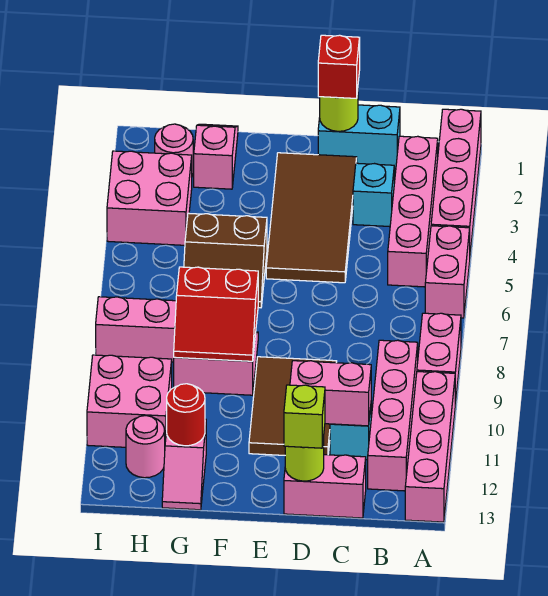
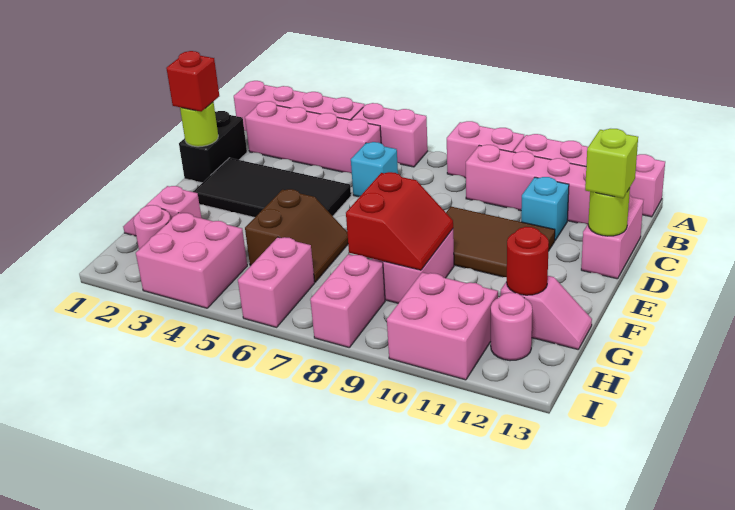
cyan 1x2 brick [318,105,400,168] -> black 1x2 brick [179,111,247,183]
cyan 1x1 brick [353,163,394,227] -> cyan 1x1 brick moved to [351,142,398,197]
pink 1x2 brick [290,361,371,426] -> pink 1x2 brick moved to [238,237,315,327]
brown 2x4 tile [266,153,357,283] -> black 2x4 tile [193,158,351,217]

